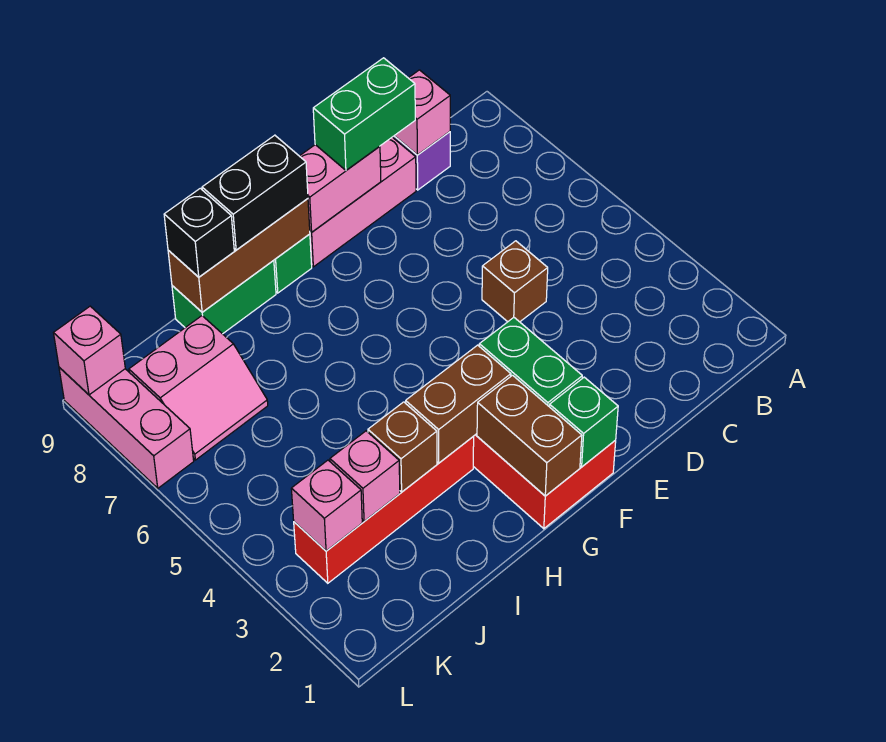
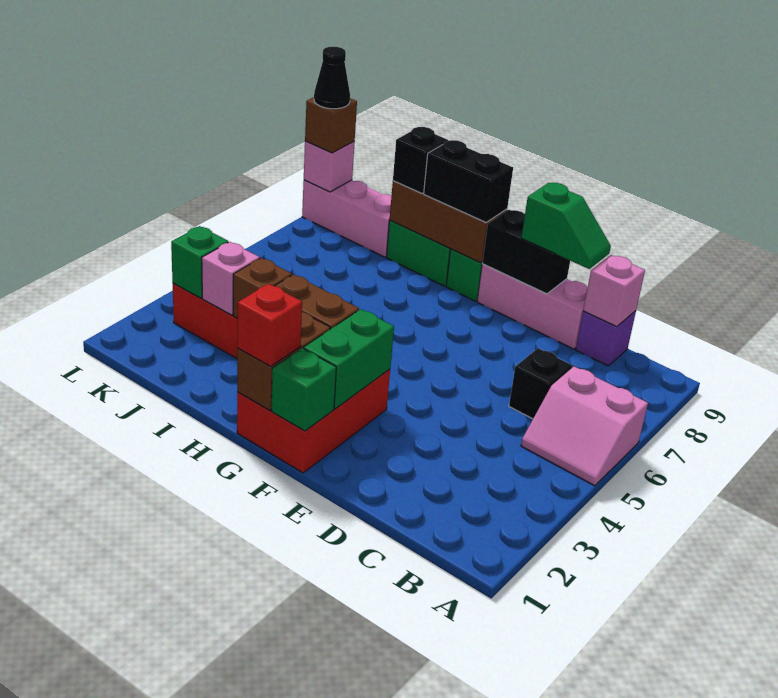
none -> black 1x1 brick [509,348,572,419]
brown 1x1 brick [482,241,548,322] -> brown 1x1 brick moved to [305,97,357,153]
green 1x2 brick [313,58,415,170] -> green 1x2 slope [521,183,611,269]
pink 1x2 brick [300,145,381,232] -> black 1x2 brick [482,210,570,294]
none -> red 1x1 brick [237,284,302,367]
pink 2x2 slope [129,316,268,460] -> pink 2x2 slope moved to [521,366,648,486]
pink 1x1 brick [291,460,362,551] -> green 1x1 brick [171,226,228,298]
pink 1x3 brick [59,367,194,488] -> pink 1x3 brick turned to [302,180,392,257]
none -> black 1x1 cone [314,47,350,109]

